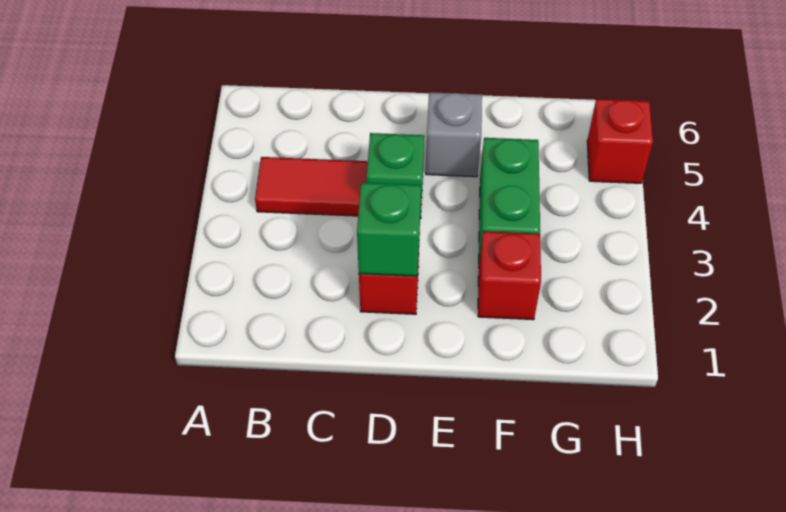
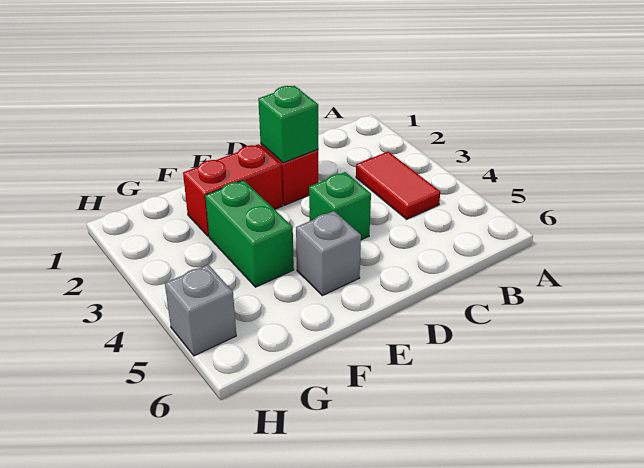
red 1x2 tile [255,157,368,216] -> red 1x2 tile turned to [356,152,440,219]
red 1x1 brick [478,231,541,320] -> red 1x2 brick [183,144,283,237]
red 1x1 brick [587,99,653,183] -> grey 1x1 brick [165,265,236,356]

